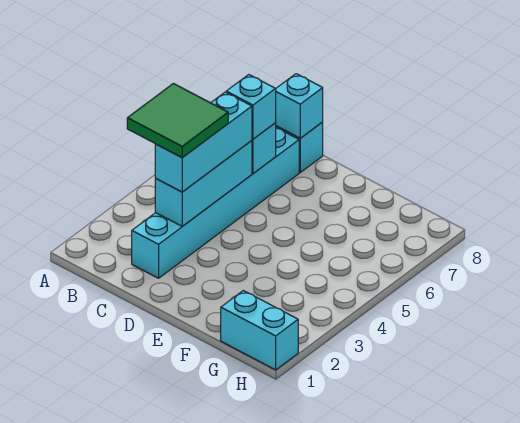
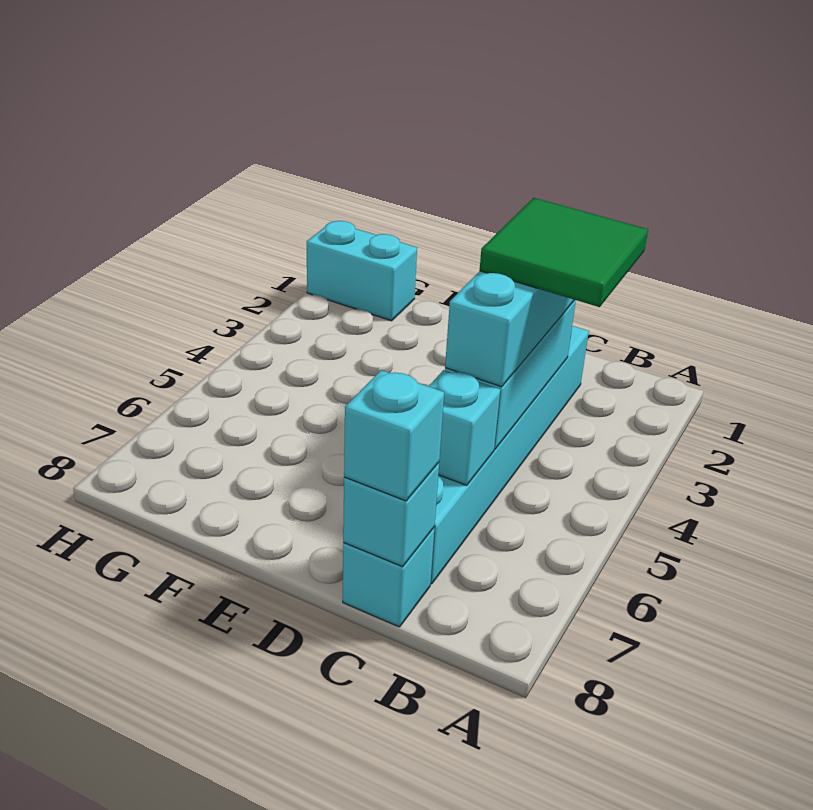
cyan 1x1 brick [226,75,276,139] -> cyan 1x1 brick moved to [344,370,444,501]

